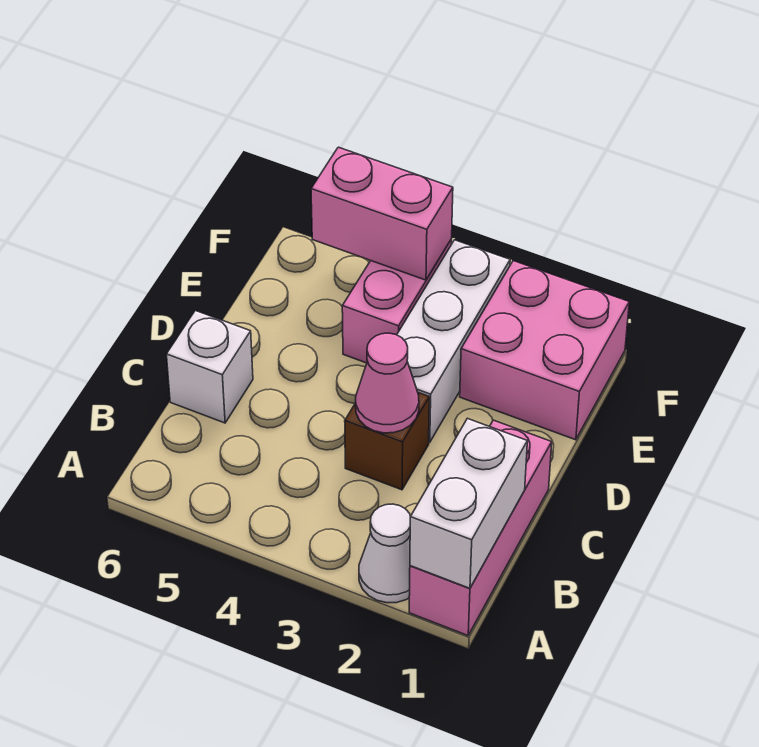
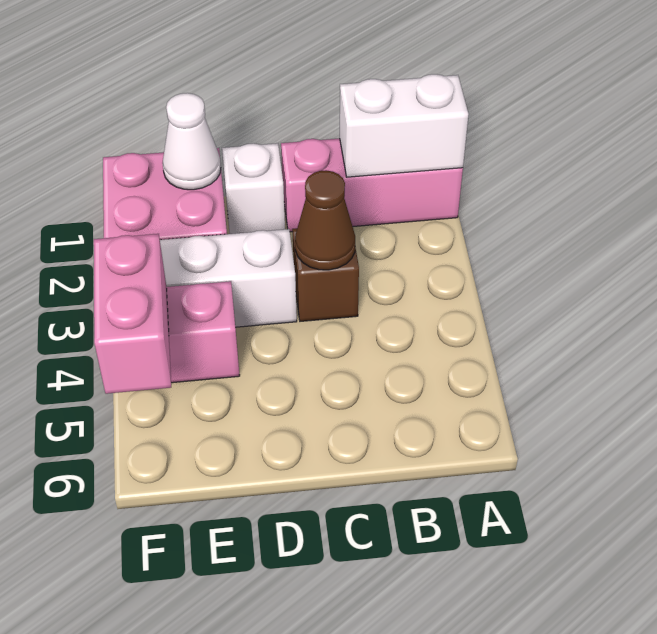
white 1x1 cone [359,504,411,603] -> white 1x1 cone moved to [163,93,221,190]
pink 1x1 cone [356,333,419,433] -> brown 1x1 cone [295,170,355,270]
white 1x1 brick [166,310,253,423] -> white 1x1 brick moved to [222,143,285,234]

